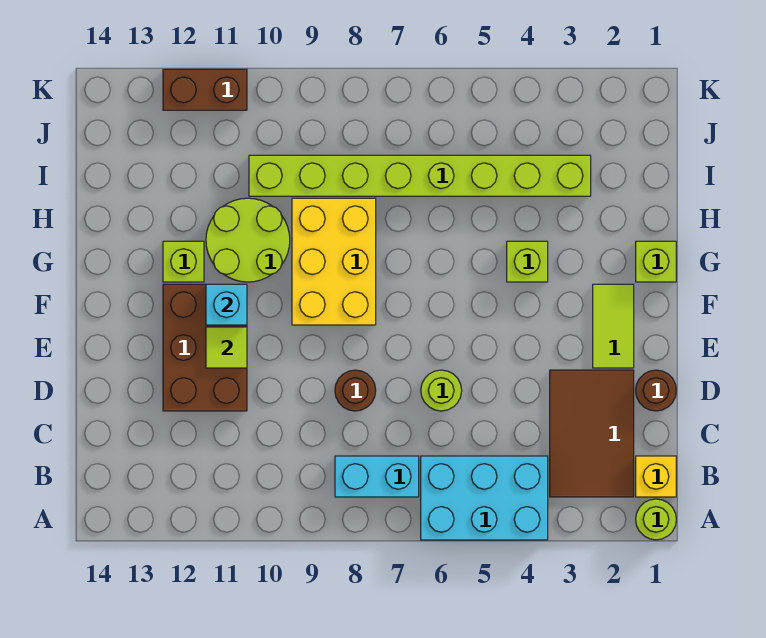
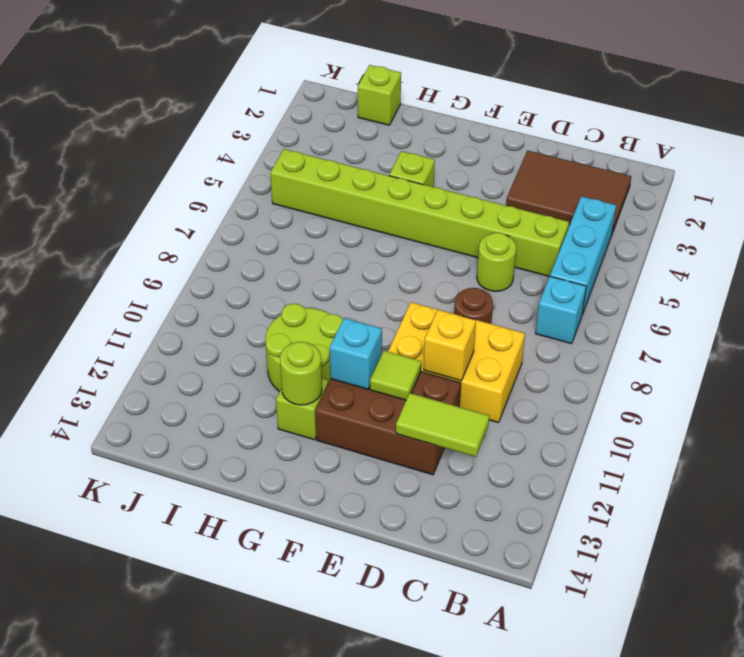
lime 1x1 round brick [636,499,676,540] -> lime 1x1 round brick moved to [280,342,322,405]
cyan 2x3 brick [421,456,548,540] -> cyan 1x3 brick [550,196,616,314]
yellow 1x1 brick [636,456,676,497] -> yellow 1x1 brick moved to [424,310,476,381]
cyan 1x2 brick [335,456,419,497] -> cyan 1x1 brick [535,276,586,344]
brown 1x1 round brick [636,370,676,411] -> none
lime 1x2 tile [593,284,634,368] -> lime 1x2 tile moved to [396,393,489,457]
yellow 2x3 brick [292,198,376,325] -> yellow 2x3 brick moved to [388,302,525,423]
lime 1x1 brick [636,241,676,282] -> lime 1x1 brick moved to [358,65,401,125]
lime 1x8 brick [249,155,591,196] -> lime 1x8 brick turned to [270,149,569,277]
brown 1x2 brick [163,69,247,110] -> none

